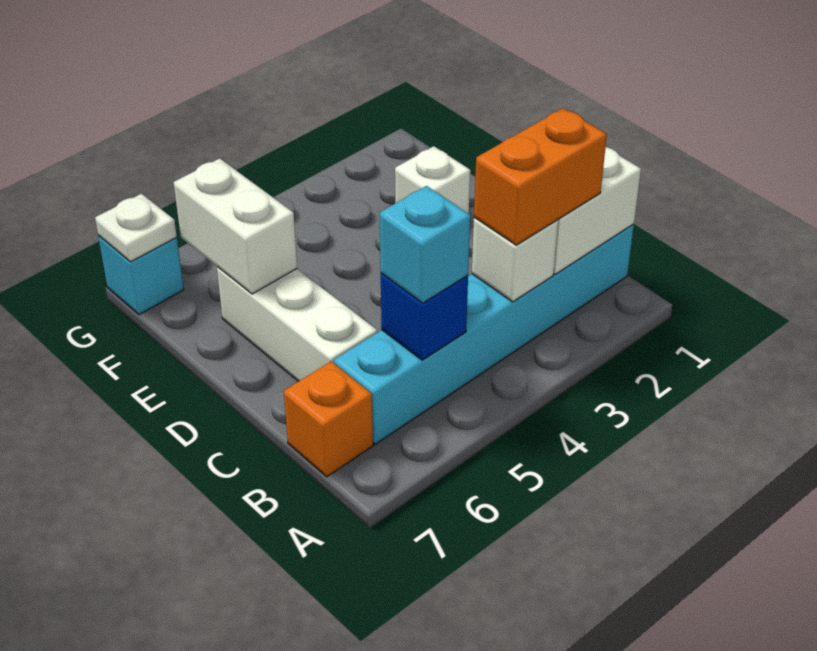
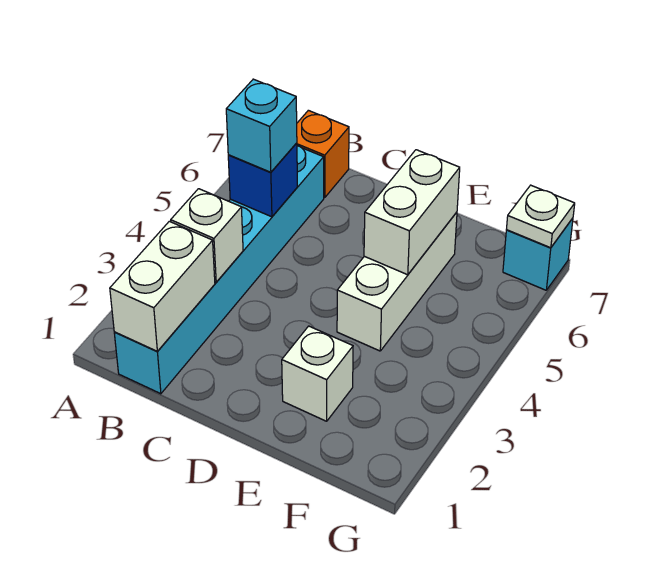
orange 1x2 brick [474,108,607,245] -> none
white 1x3 brick [217,267,377,381] -> white 1x3 brick turned to [337,212,457,351]
white 1x2 brick [174,158,297,294] -> white 1x2 brick turned to [364,150,460,275]

